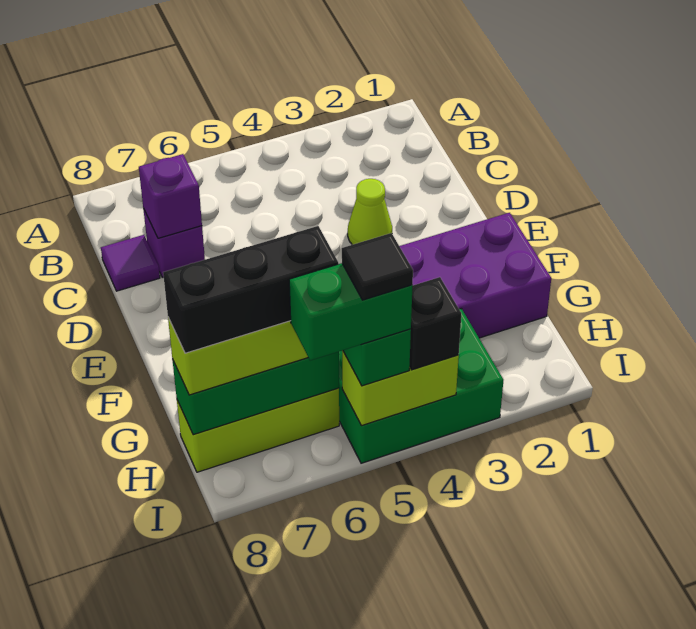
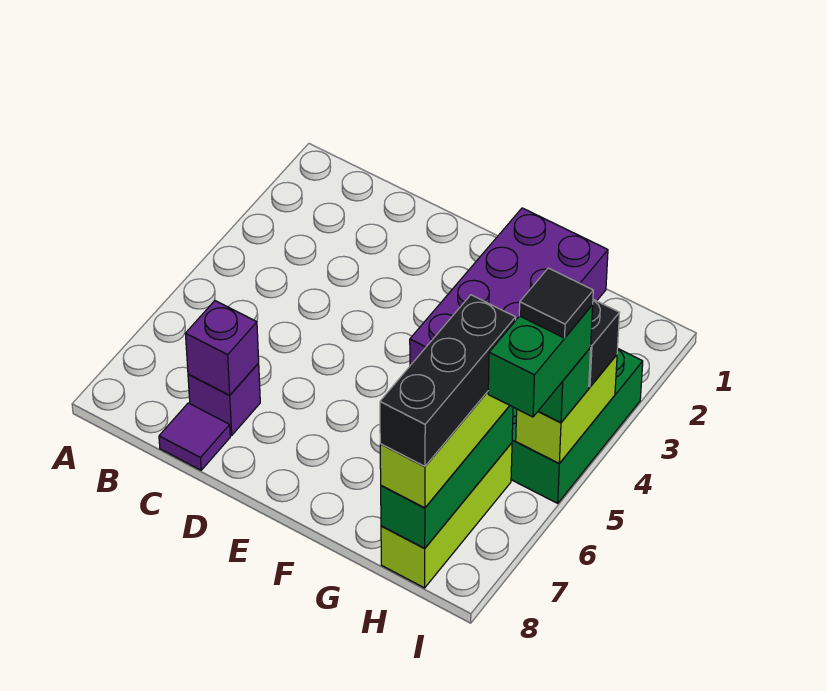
lime 1x1 cone [348,179,392,245] -> none

